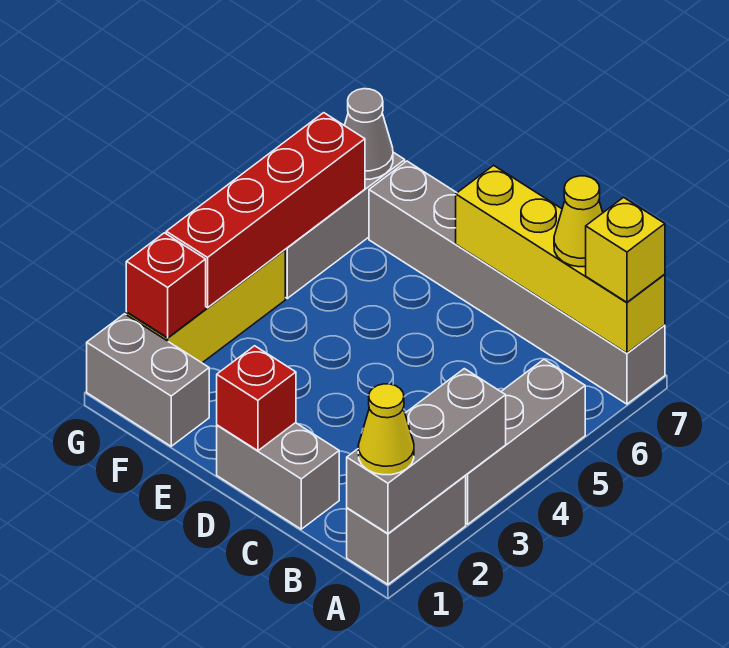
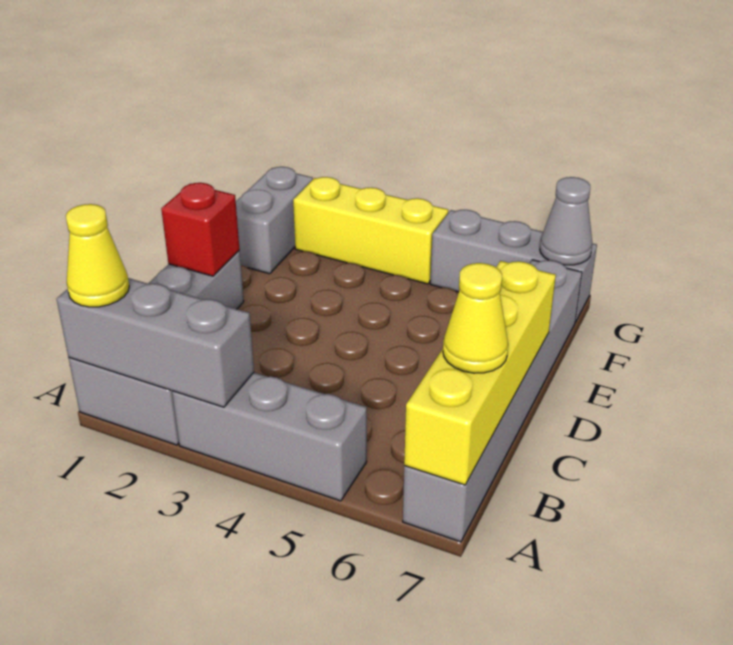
yellow 1x1 brick [586,197,665,302] -> none
red 1x1 brick [126,233,206,338] -> none
red 1x4 brick [166,113,365,308] -> none

